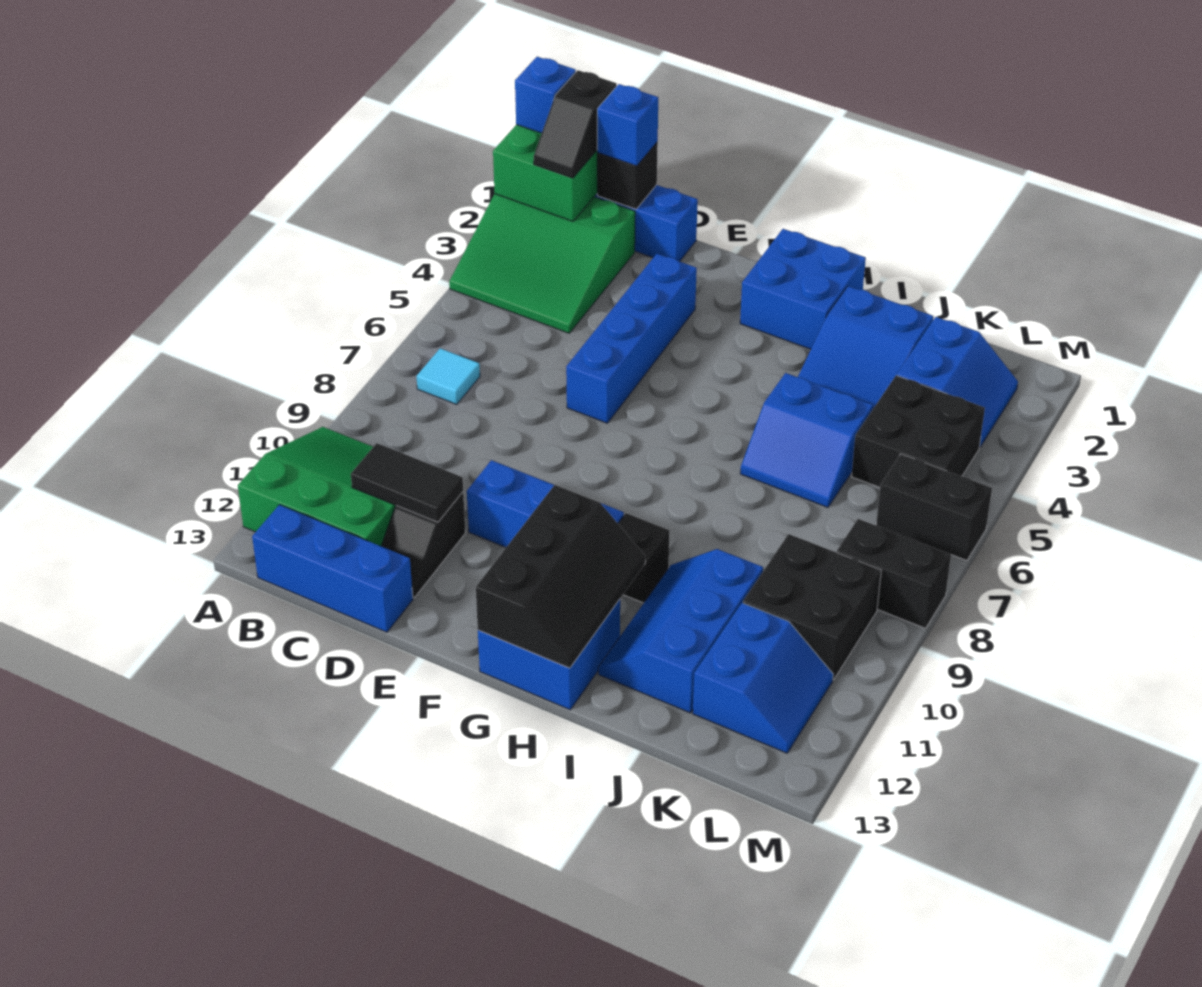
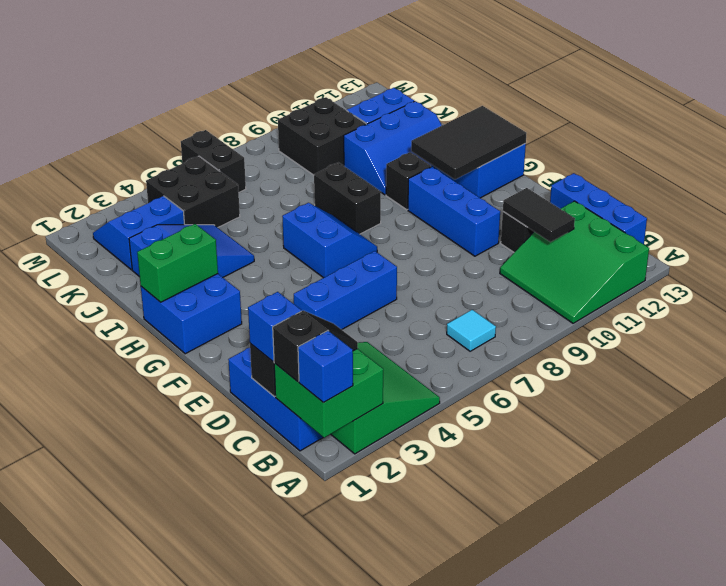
blue 1x4 brick [566,254,697,423] -> blue 1x3 brick [294,251,397,330]
black 2x3 slope [476,485,645,668] -> black 2x3 tile [411,106,526,179]
none -> green 1x2 brick [137,224,218,302]
blue 2x2 slope [740,373,873,507] -> blue 2x2 slope moved to [282,203,377,278]
black 1x2 brick [837,519,951,628] -> black 1x2 brick moved to [314,162,381,234]

